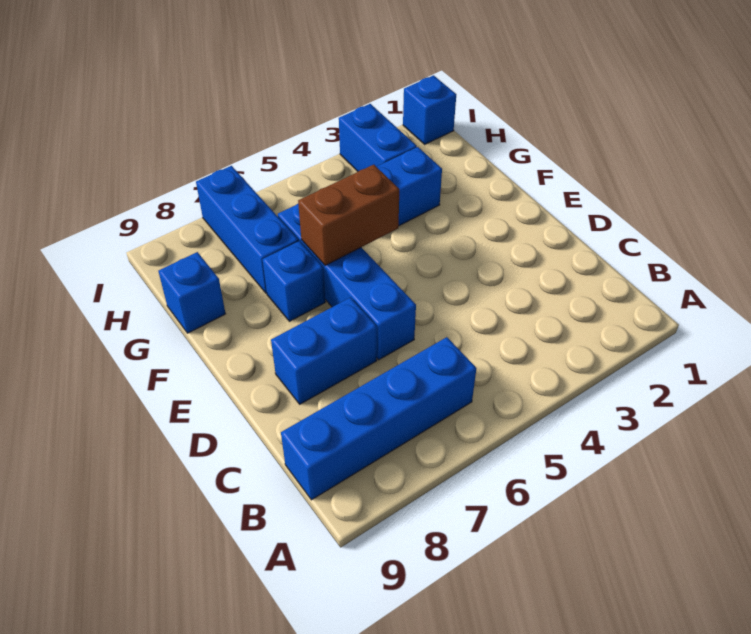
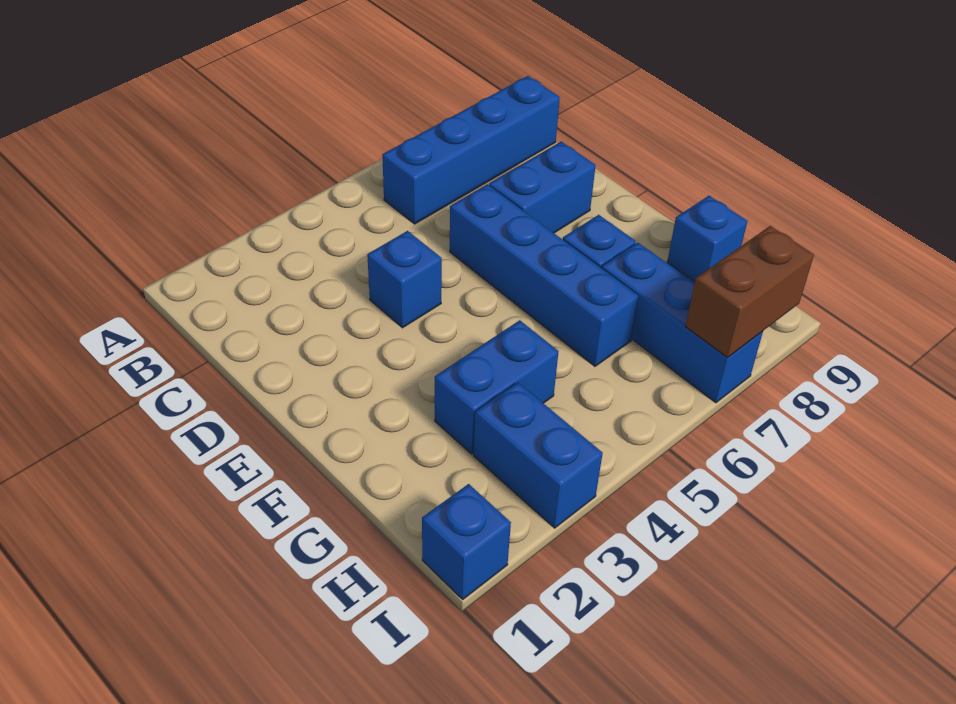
none -> blue 1x1 brick [367,231,442,328]
brown 1x2 brick [298,165,399,265] -> brown 1x2 brick moved to [685,226,814,357]

